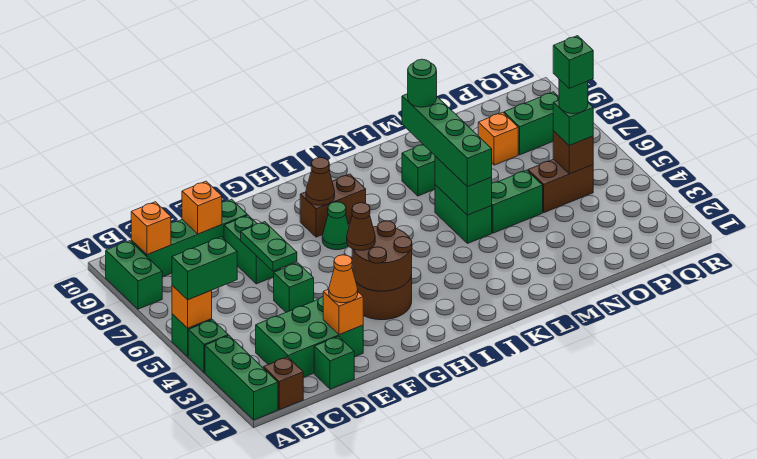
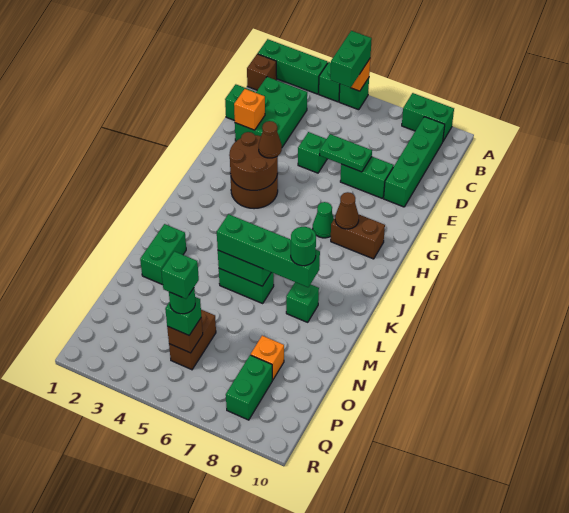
orange 1x1 brick [131,202,171,255] -> none
orange 1x1 brick [182,181,222,234] -> none
orange 1x1 cone [329,255,358,303] -> none
brown 1x2 brick [300,174,366,237] -> brown 1x2 brick turned to [331,215,385,259]
green 1x2 brick [491,170,543,233] -> green 1x2 brick moved to [140,224,186,285]

